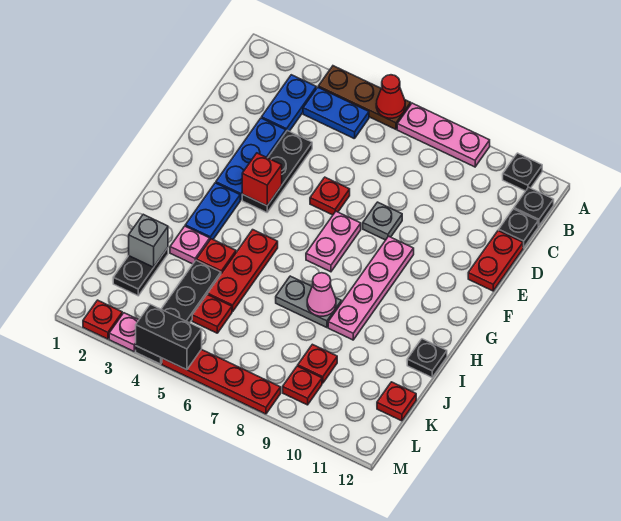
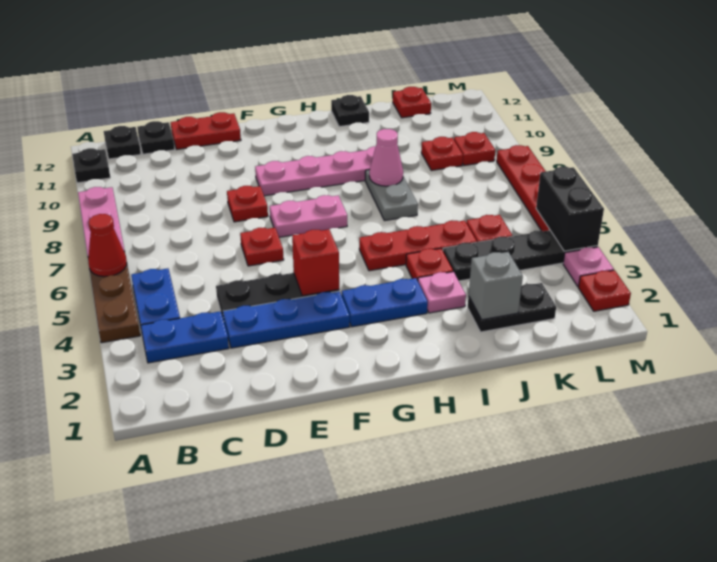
grey 1x1 plate [363,202,402,240] -> red 1x1 plate [227,186,268,222]

